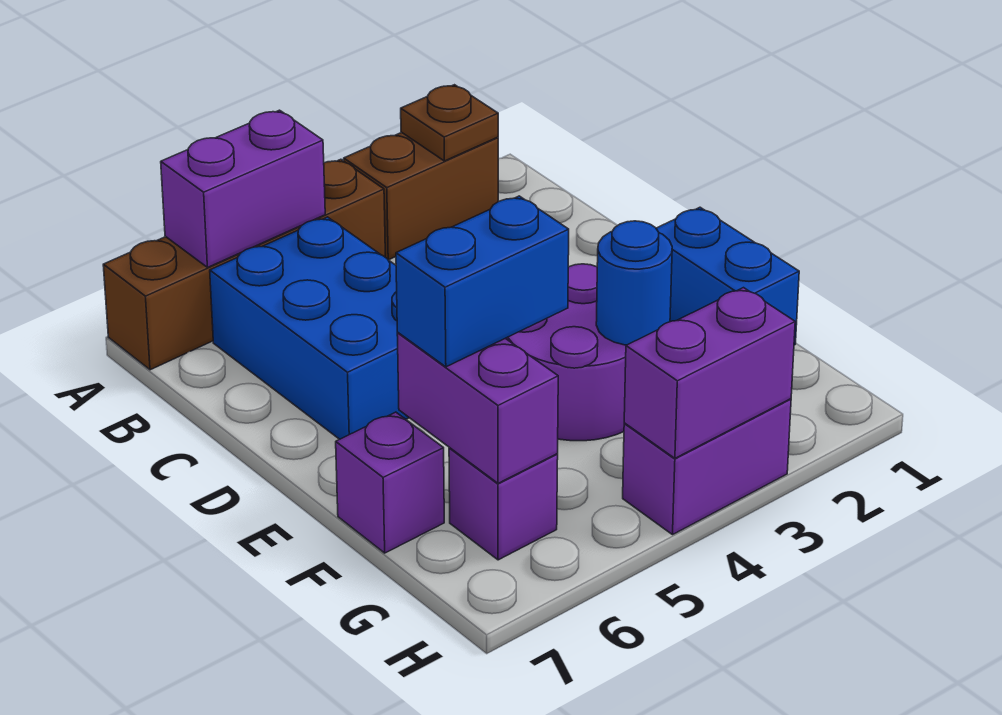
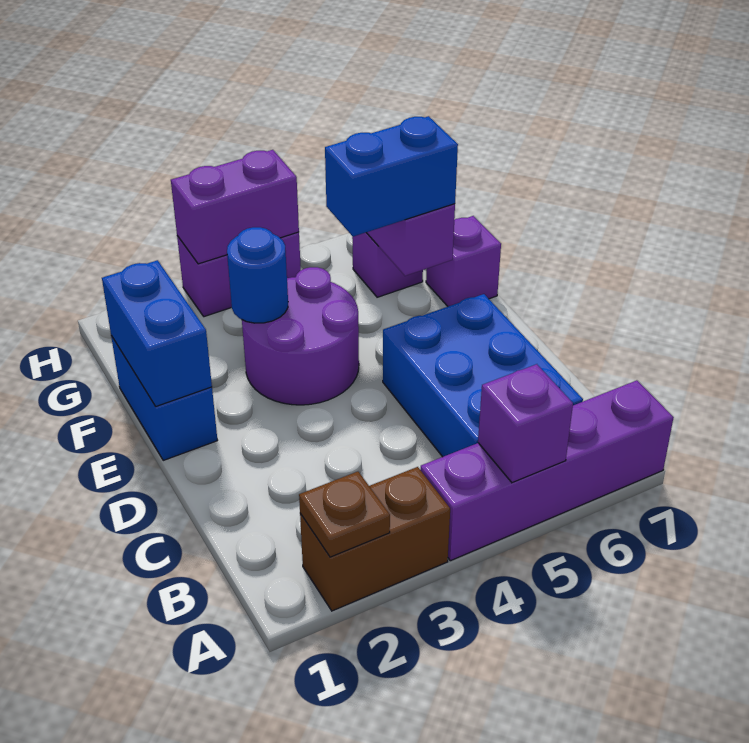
brown 1x4 brick [103,159,385,370] -> purple 1x4 brick [420,380,674,561]
purple 1x2 brick [161,110,325,267] -> purple 1x1 brick [478,364,573,483]
none -> blue 1x2 brick [102,260,212,406]

